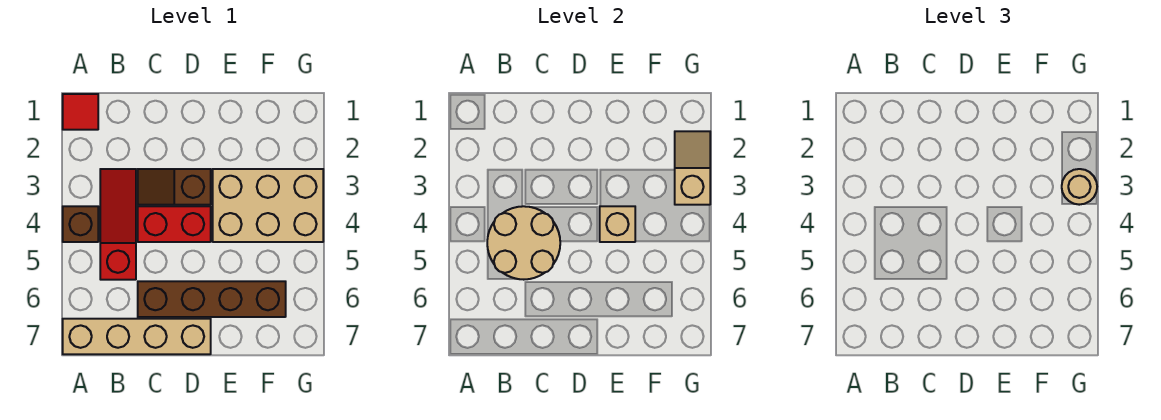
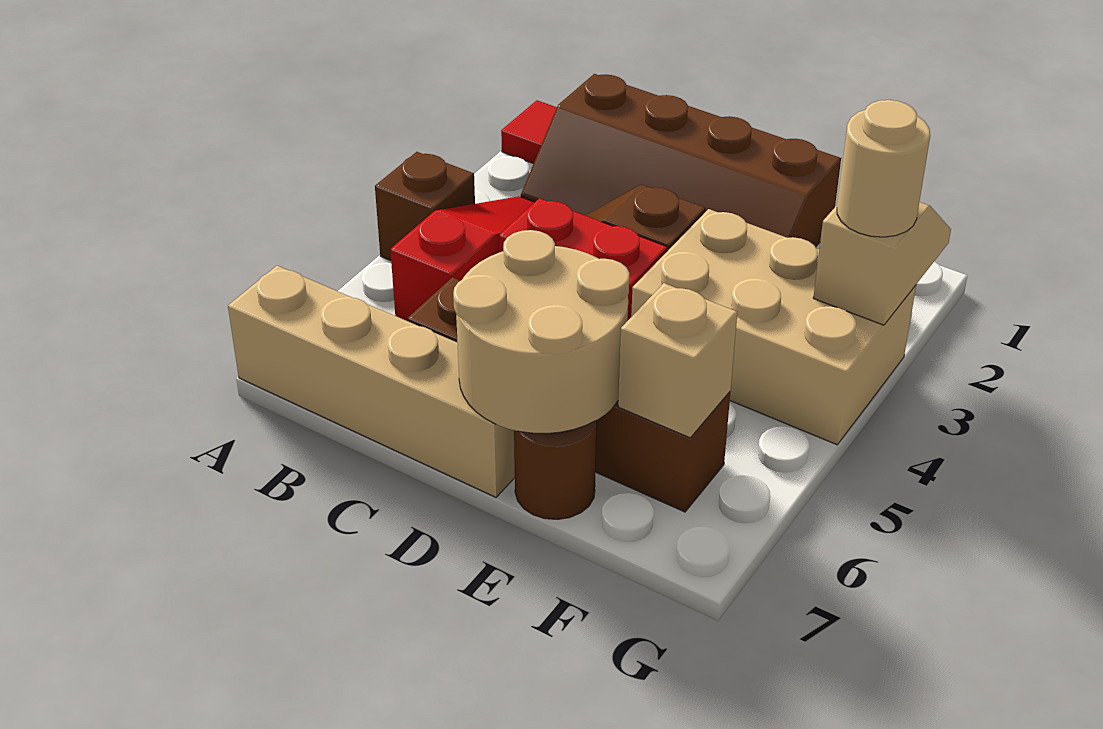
none -> brown 2x4 slope [521,74,841,247]
tan 2x2 round brick [487,206,560,280] -> tan 2x2 round brick moved to [453,230,629,434]
tan 1x1 brick [600,206,635,242] -> tan 1x1 brick moved to [618,283,737,438]
none -> brown 1x1 round brick [514,420,597,519]

